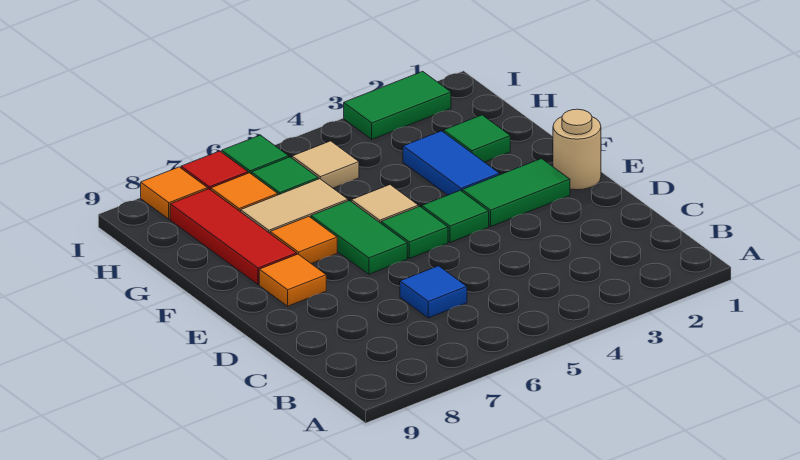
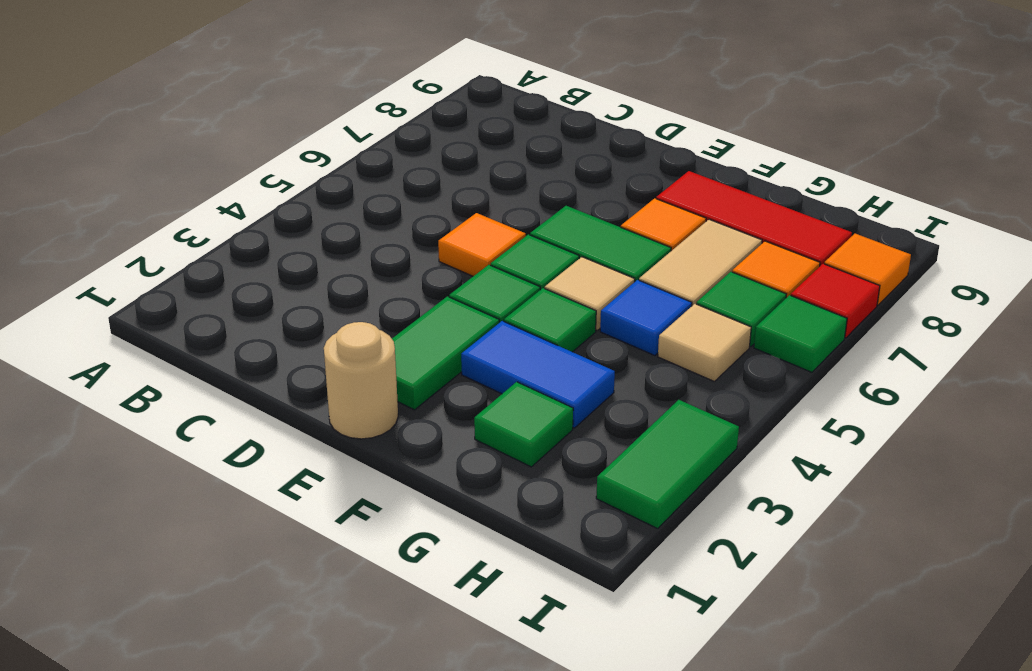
blue 1x1 tile [400,266,467,318] -> blue 1x1 tile moved to [600,280,692,356]
orange 1x1 tile [259,254,326,306] -> orange 1x1 tile moved to [438,213,526,276]
none -> green 1x1 tile [504,288,596,352]

